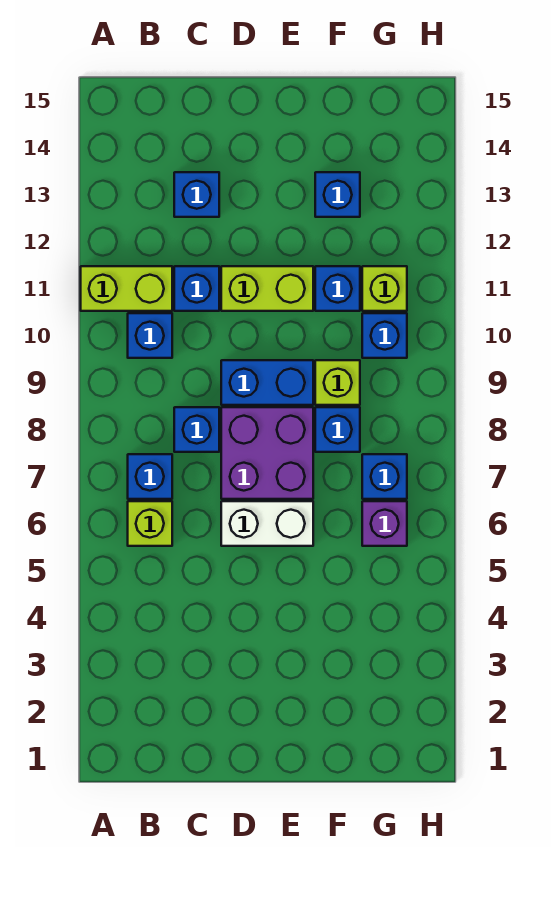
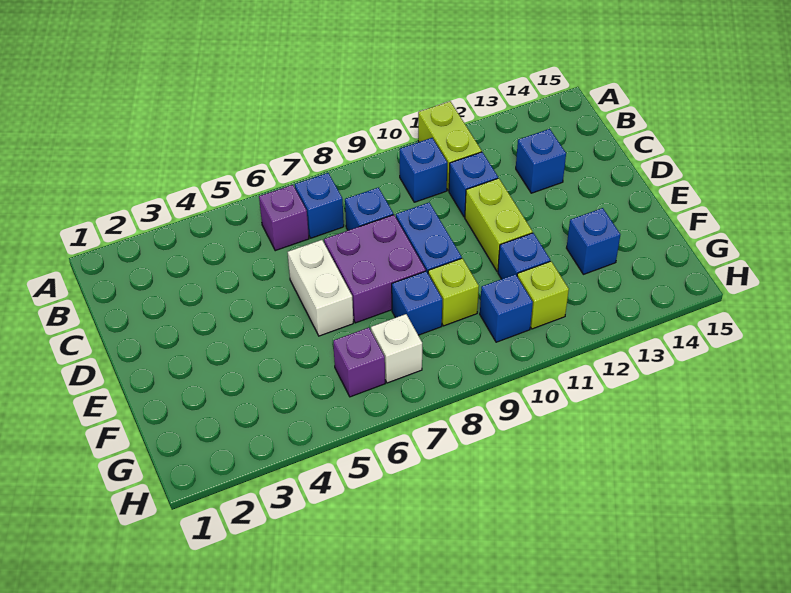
lime 1x1 brick [128,501,172,546] -> purple 1x1 brick [259,185,309,251]
blue 1x1 brick [362,454,407,499] -> white 1x1 brick [371,314,422,383]

